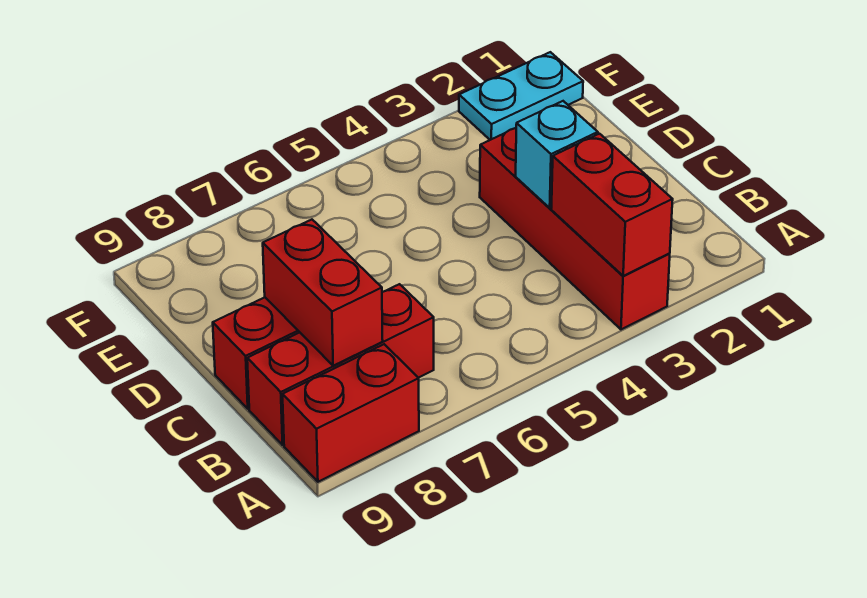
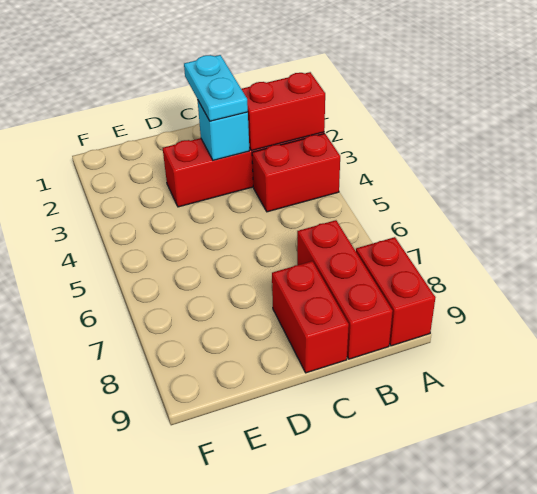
red 1x2 brick [263,220,383,366] -> red 1x2 brick moved to [252,133,340,212]
cyan 1x2 plate [459,52,583,140] -> cyan 1x2 plate moved to [184,55,248,121]

